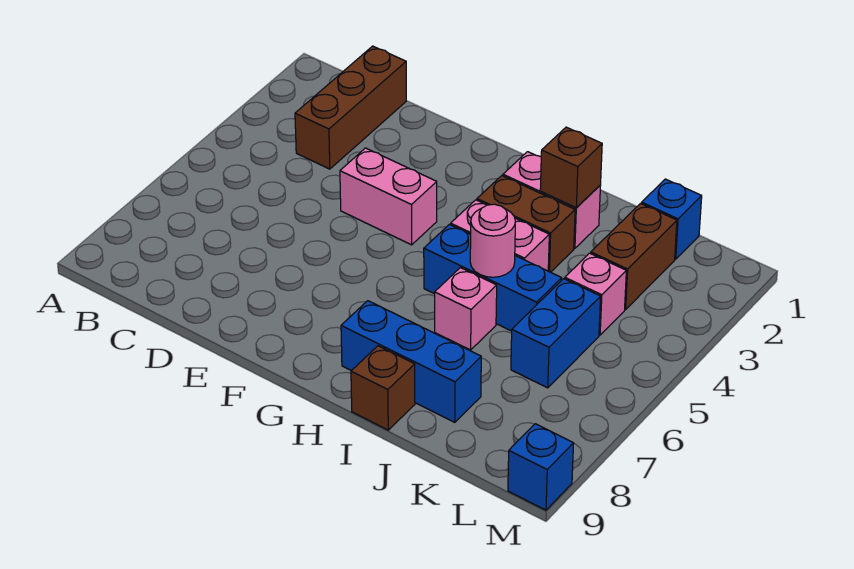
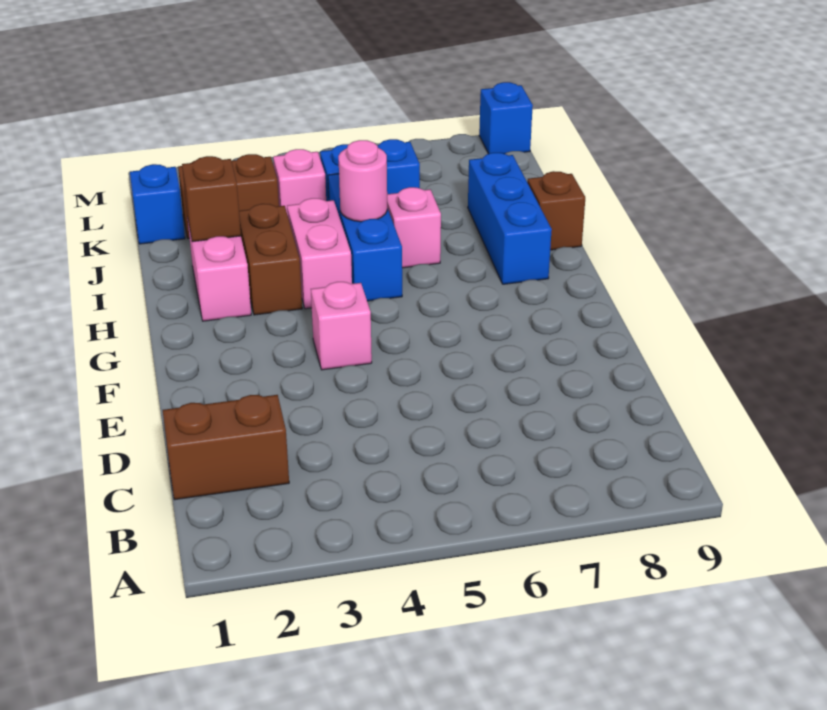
brown 1x3 brick [295,46,406,169] -> brown 1x2 brick [163,395,289,500]
pink 1x2 brick [340,148,437,245] -> pink 1x1 brick [311,282,372,370]

